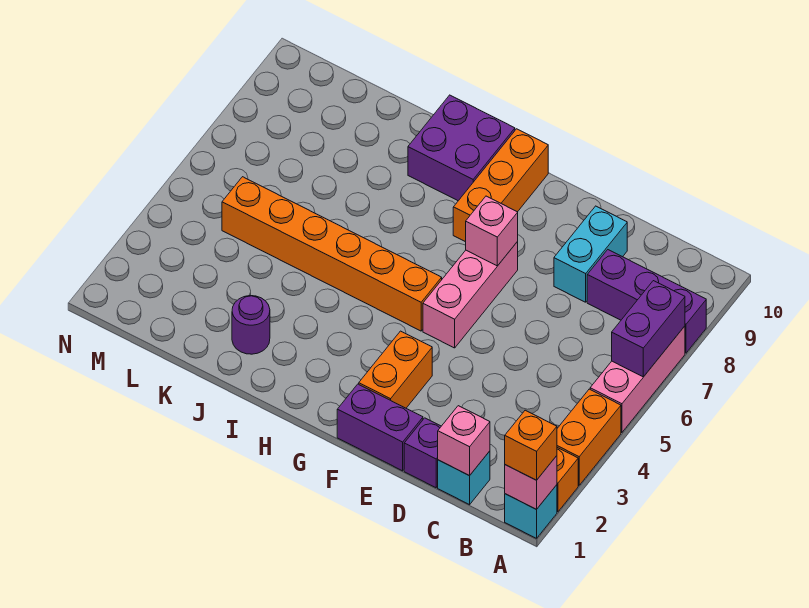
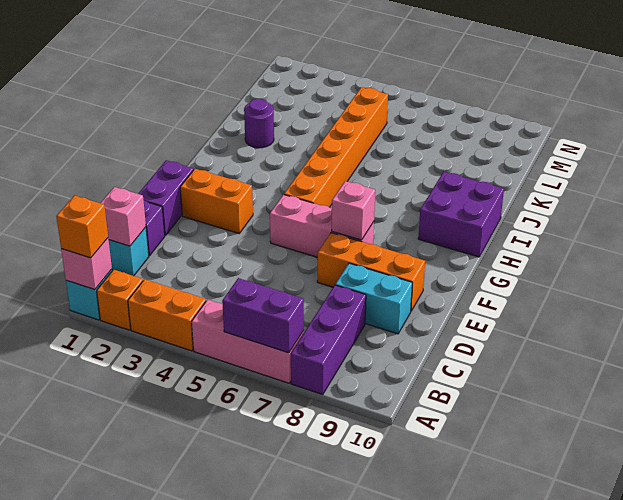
orange 1x3 brick [453,129,548,242] -> orange 1x3 brick moved to [317,233,425,311]

